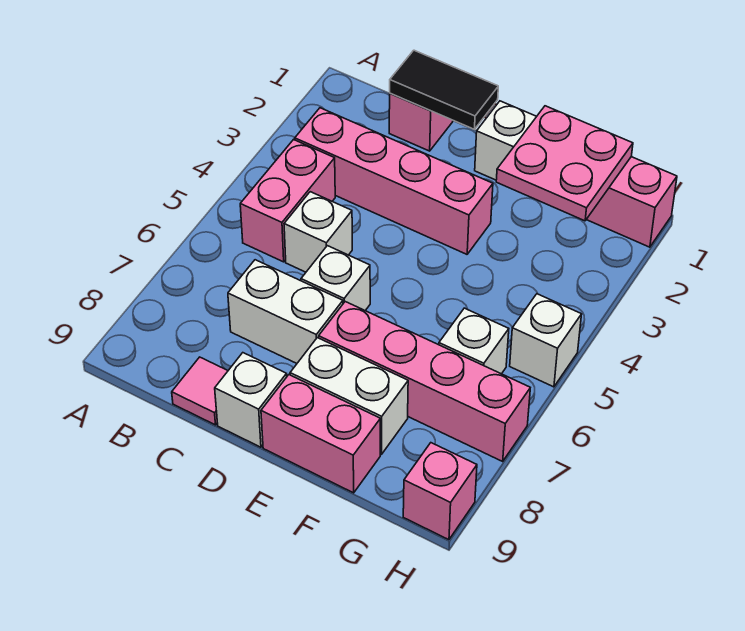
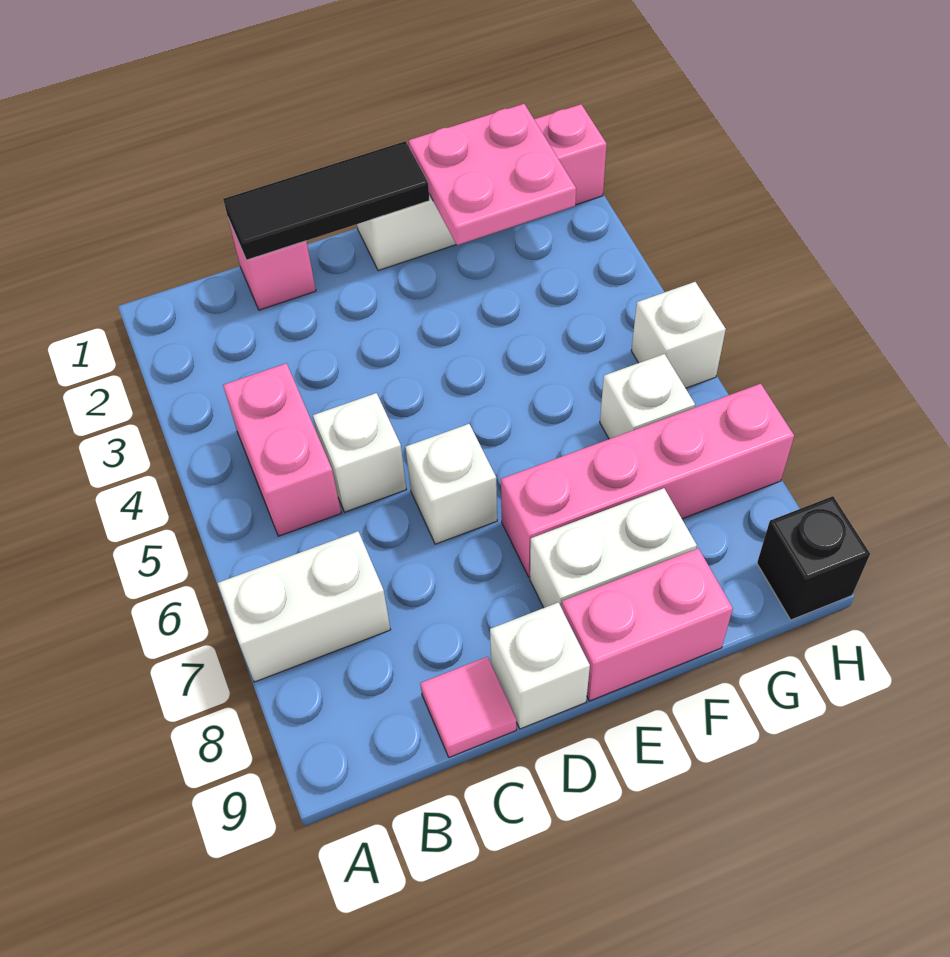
pink 1x4 brick [295,108,493,254] -> none
black 1x2 tile [390,50,498,129] -> black 1x3 tile [223,141,429,260]
white 1x2 brick [228,260,343,363] -> white 1x2 brick moved to [218,531,391,682]
pink 1x1 brick [403,443,477,540] -> black 1x1 brick [757,496,870,620]

